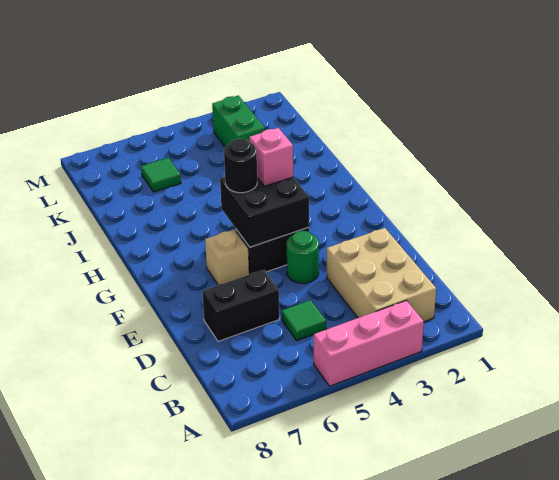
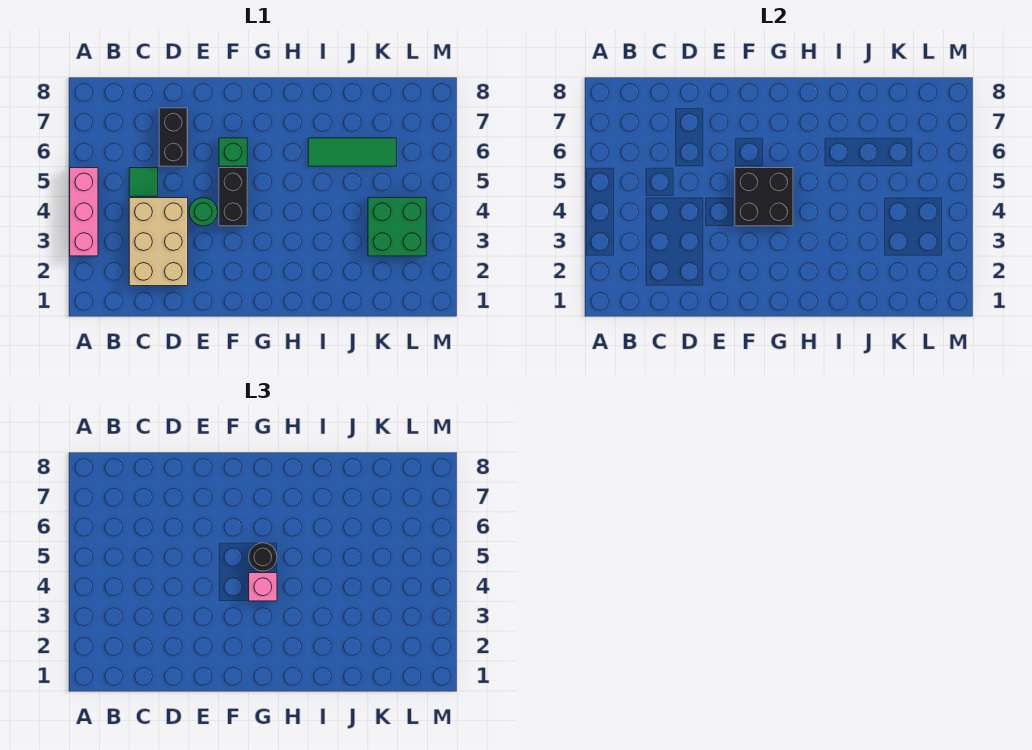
tan 2x3 brick [327,228,436,322] -> tan 2x3 brick turned to [129,198,188,286]
tan 1x1 brick [205,229,249,285] -> green 1x1 brick [219,138,247,166]
green 1x2 brick [212,96,265,147] -> green 2x2 brick [368,198,426,256]
green 1x1 tile [141,158,181,192] -> green 1x3 tile [308,138,396,166]

